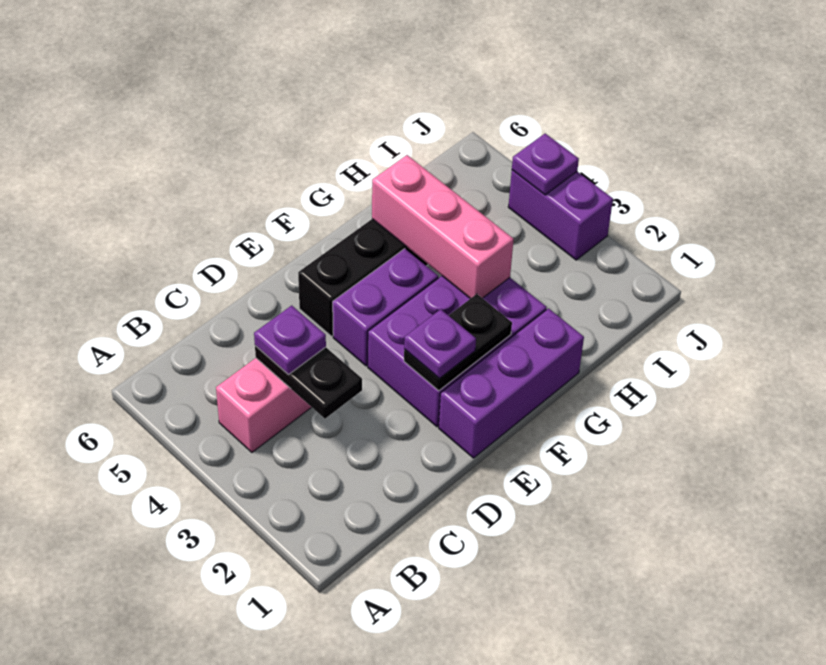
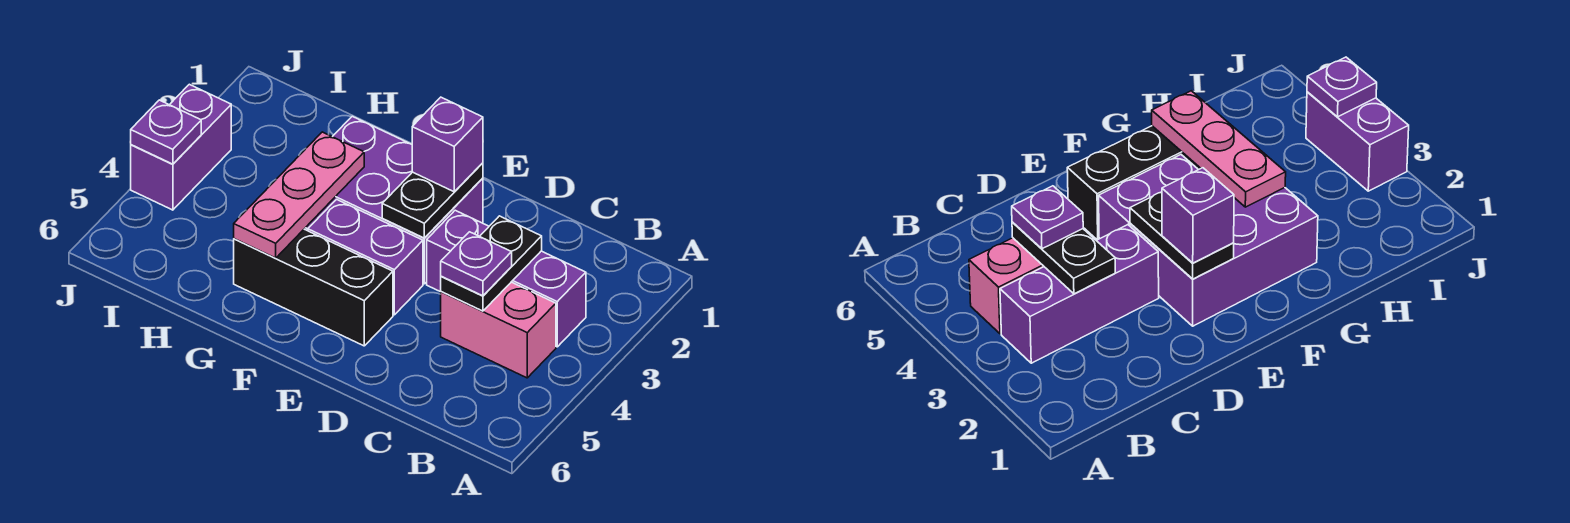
purple 1x3 brick [439,308,584,458] -> purple 1x3 brick moved to [427,210,586,347]
black 1x2 plate [404,294,512,391] -> black 1x2 plate turned to [382,163,483,238]
purple 1x1 plate [404,309,476,379] -> purple 1x1 brick [412,97,483,192]
pink 1x3 brick [372,155,514,299] -> pink 1x3 plate [234,132,364,258]

